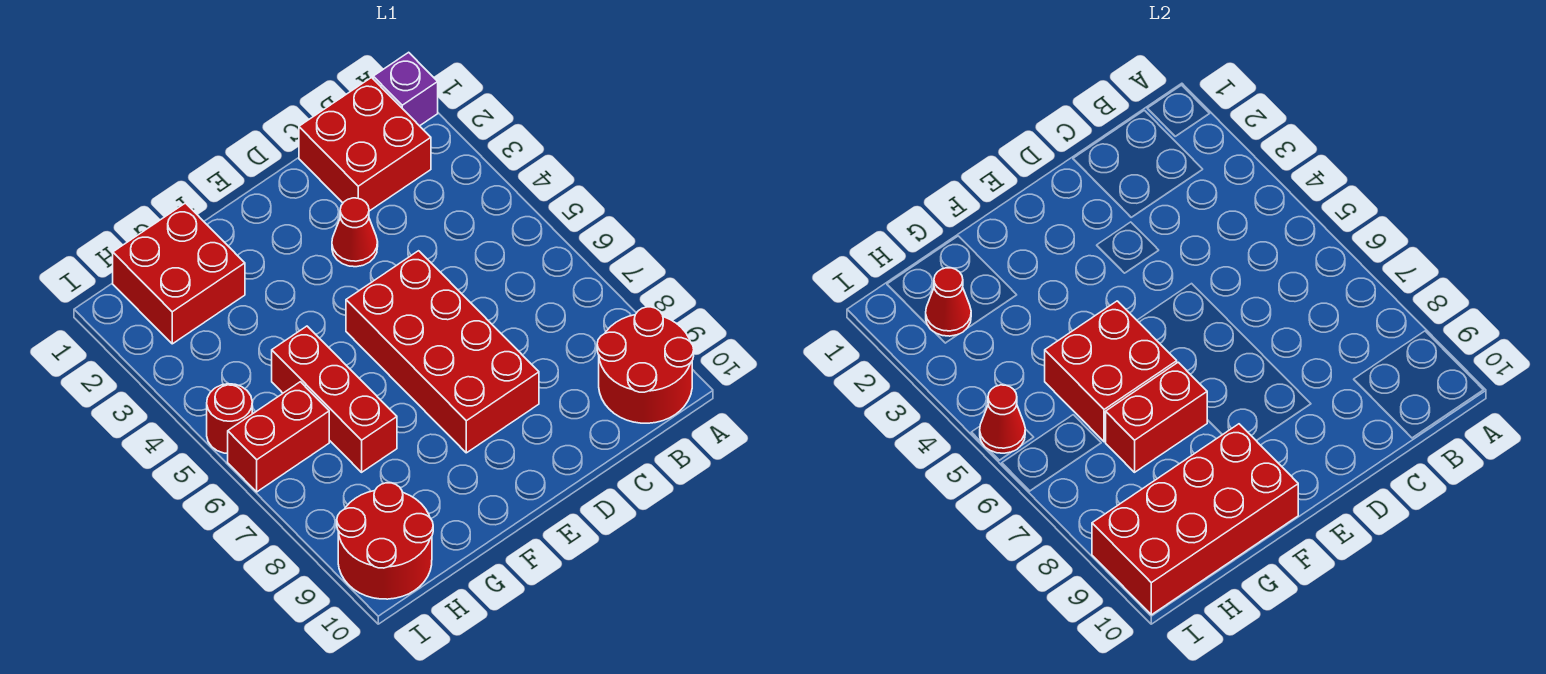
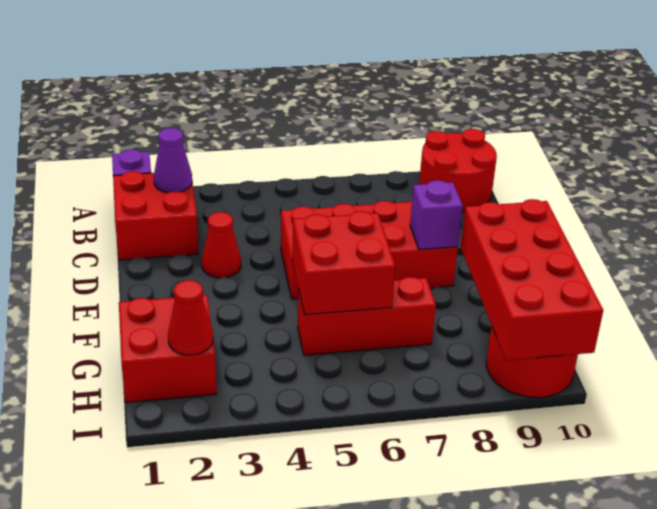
none -> purple 1x1 cone [154,128,192,193]
none -> purple 1x1 brick [410,181,463,250]
red 1x2 brick [1106,362,1207,472] -> none
red 1x2 brick [228,382,329,492] -> none
red 1x1 round brick [207,384,252,453] -> none
red 1x1 cone [980,385,1025,453] -> none

